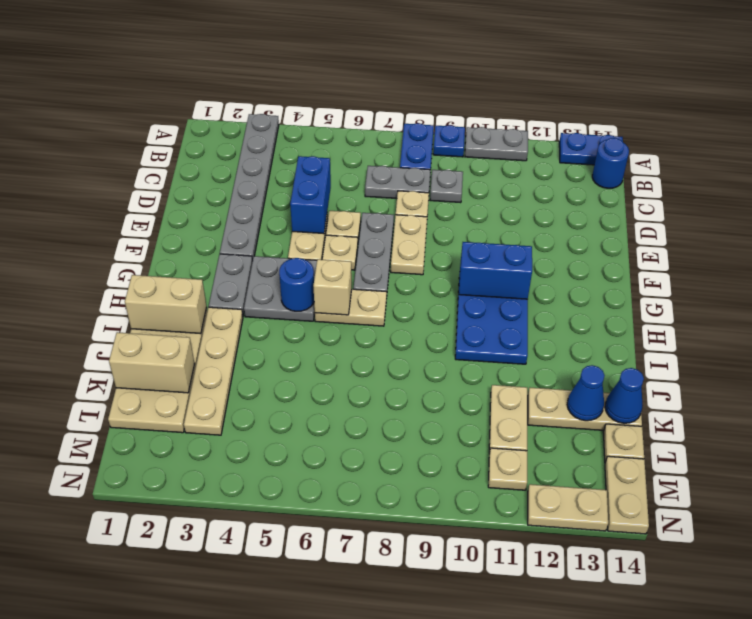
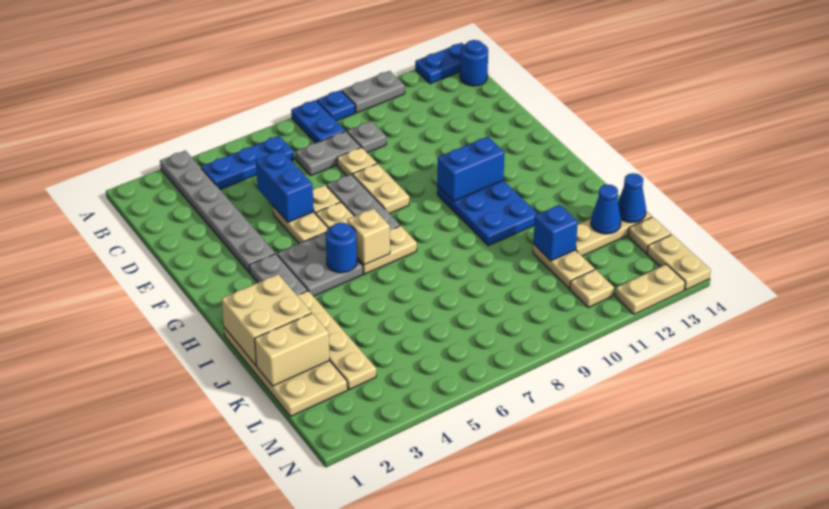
none -> blue 1x3 plate [201,136,294,189]
tan 1x2 brick [125,275,207,334] -> tan 2x2 brick [222,274,311,365]
none -> blue 1x1 brick [533,205,578,261]

